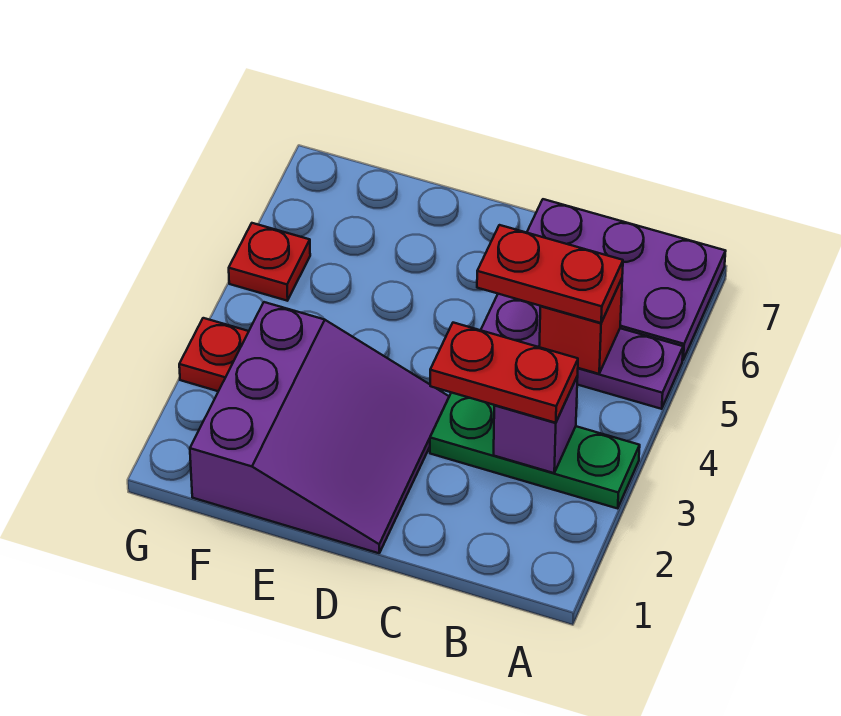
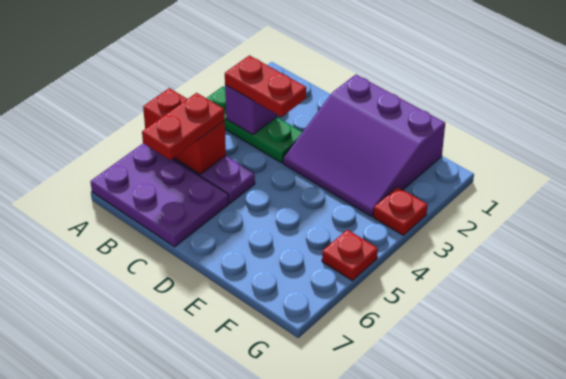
red 1x1 brick [539,279,622,374] -> red 1x2 brick [143,88,226,174]
red 1x2 plate [477,225,623,323] -> red 1x2 plate turned to [142,93,225,160]
purple 3x3 slope [190,302,449,553] -> purple 3x3 slope turned to [283,75,445,216]

